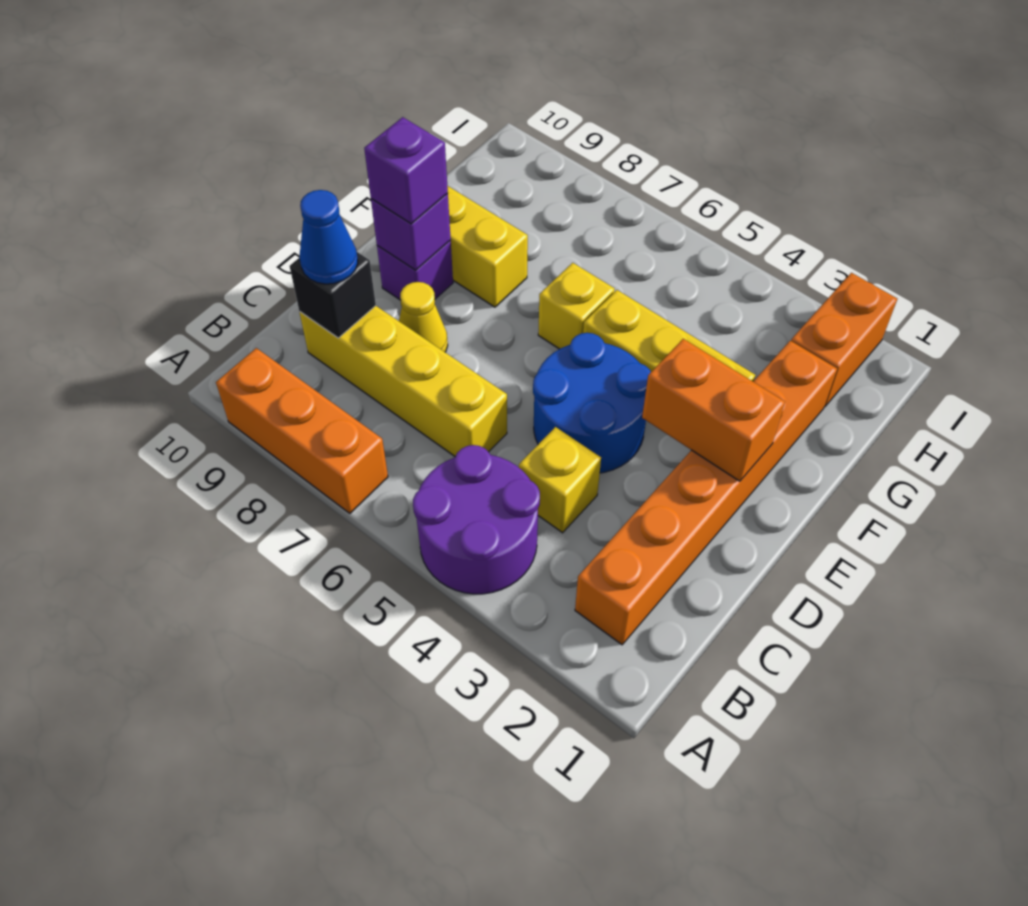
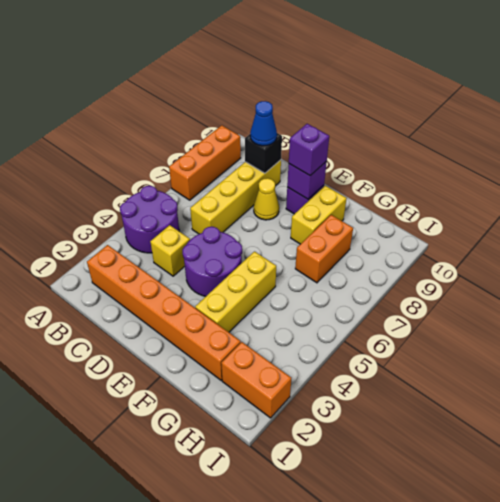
blue 2x2 round brick [533,333,651,473] -> purple 2x2 round brick [182,227,242,296]
orange 1x2 brick [642,339,785,481] -> orange 1x2 brick moved to [295,215,353,283]
yellow 1x1 brick [538,263,615,349] -> none

